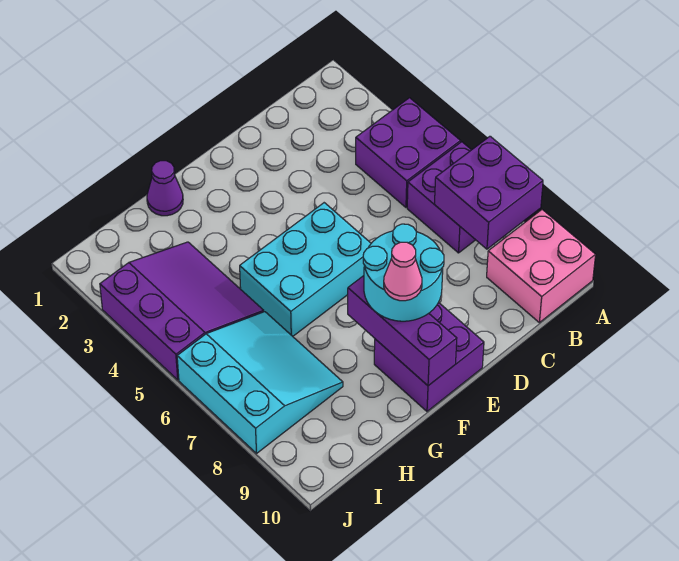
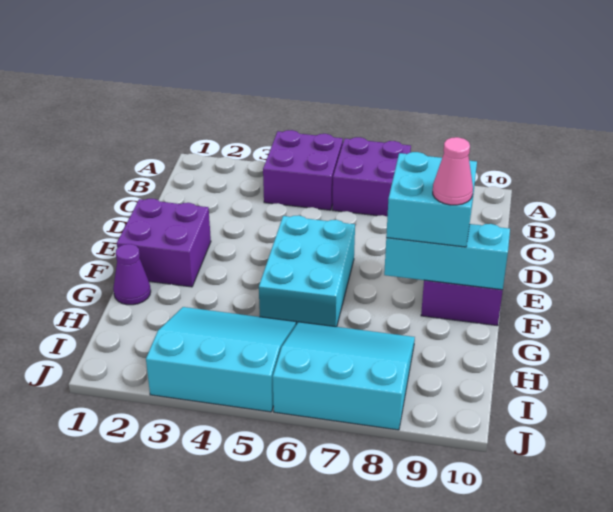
purple 2x2 brick [434,136,543,249] -> purple 2x2 brick moved to [117,199,211,287]
pink 2x2 brick [487,210,596,323] -> none
cyan 2x2 round brick [363,224,444,321] -> cyan 2x2 brick [386,152,477,247]
purple 1x3 brick [348,276,457,386] -> cyan 1x3 brick [384,224,510,290]
purple 3x3 slope [100,242,264,380] -> cyan 3x3 slope [146,307,296,412]

